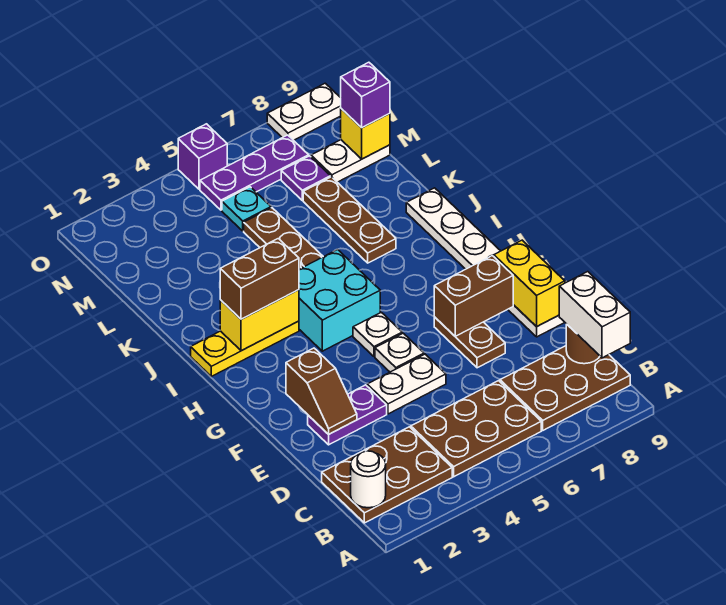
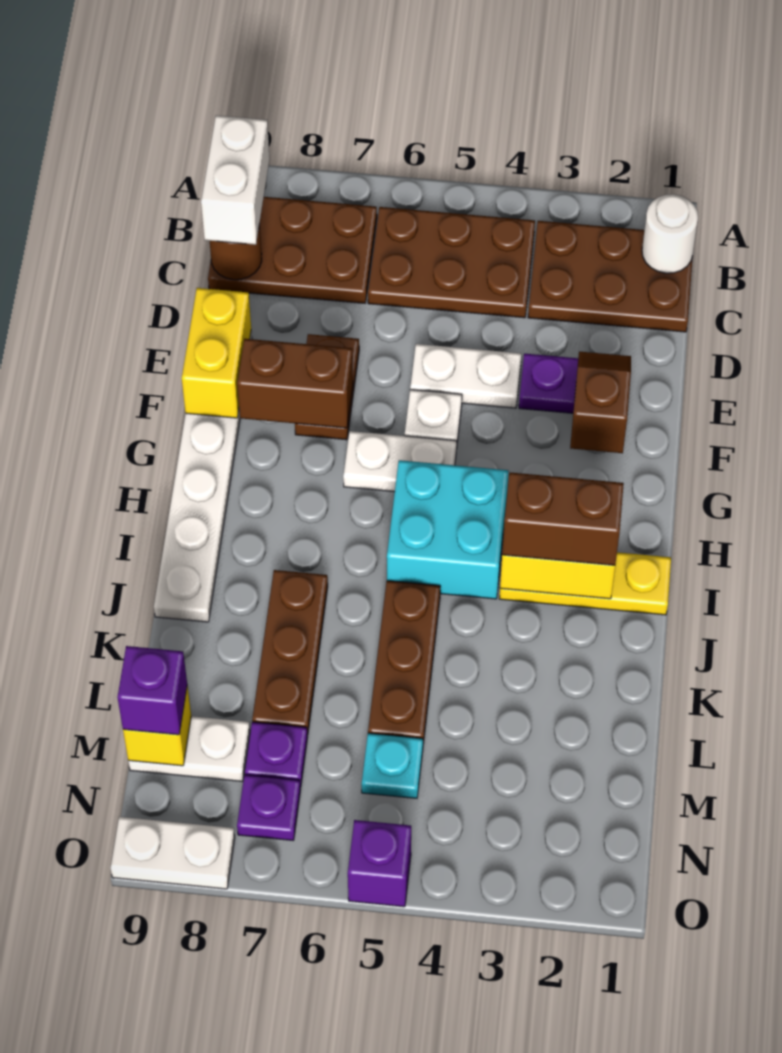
white 1x1 plate [353,312,402,357] -> white 1x2 plate [343,431,457,492]
purple 1x3 plate [200,135,309,210] -> purple 1x1 plate [237,775,301,840]

